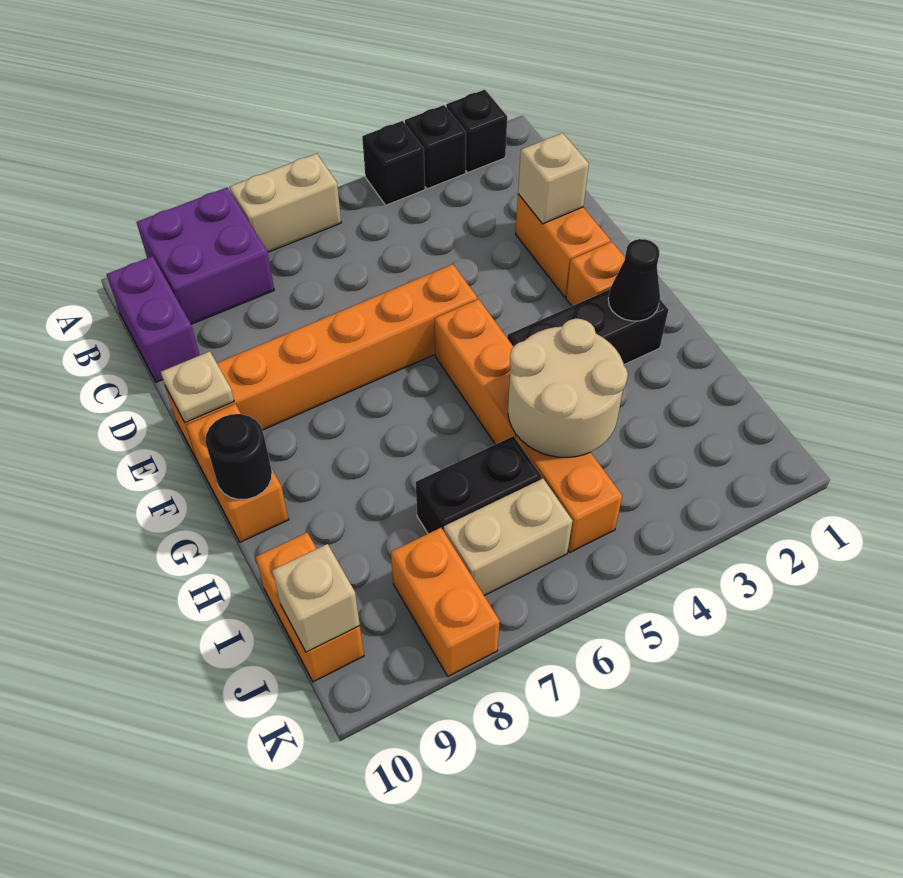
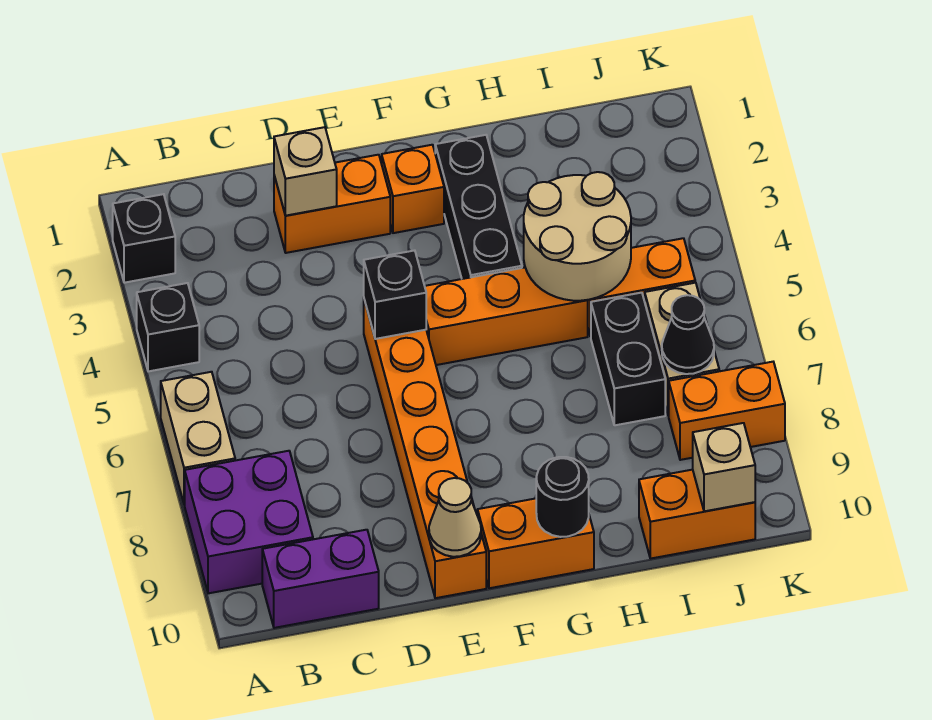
black 1x1 brick [405,105,466,189] -> black 1x1 brick moved to [364,250,426,339]
tan 1x1 plate [161,351,234,422] -> tan 1x1 cone [429,478,481,557]
black 1x1 cone [608,239,660,321] -> black 1x1 cone moved to [662,295,714,374]

